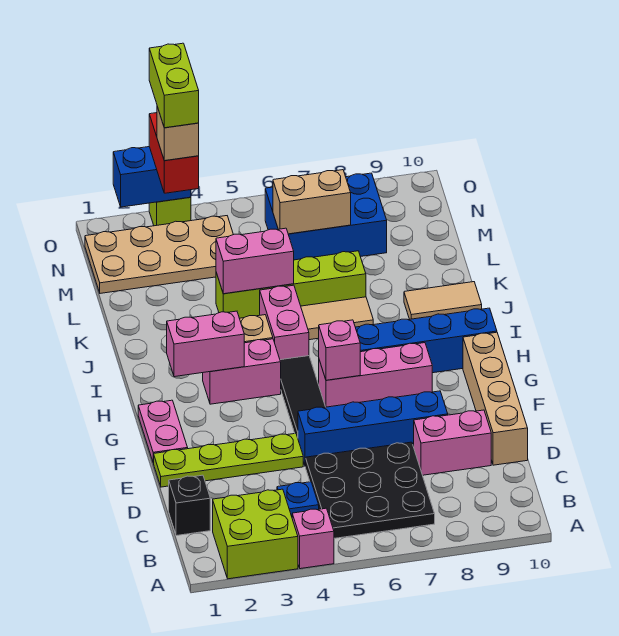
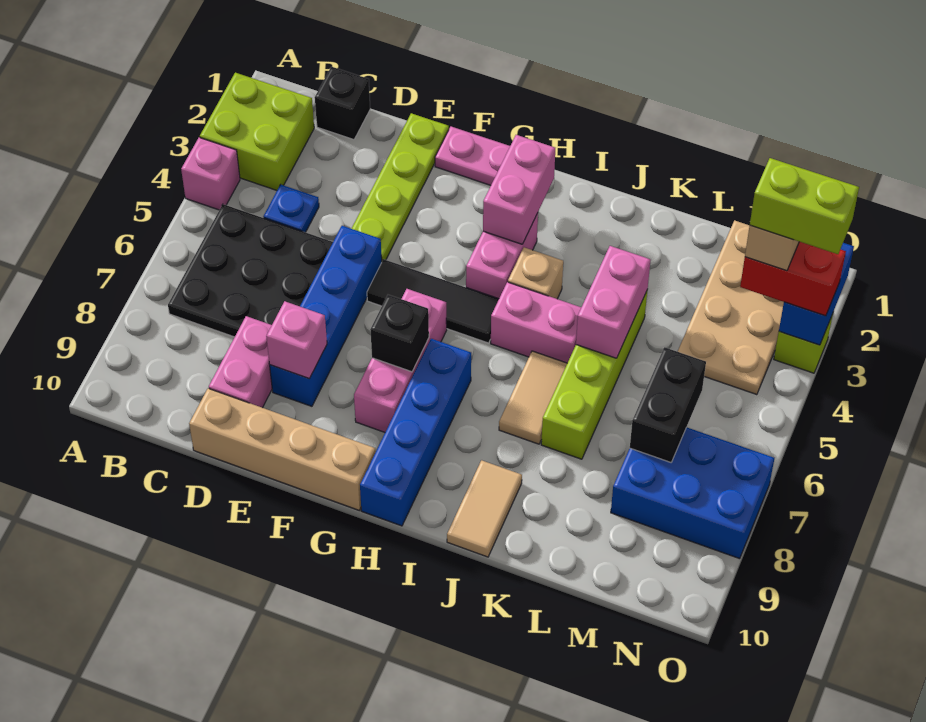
pink 1x1 brick [319,320,360,380] -> pink 1x1 brick moved to [266,301,327,379]
none -> black 1x1 brick [370,295,429,372]
blue 2x3 brick [265,173,387,260] -> blue 2x3 brick turned to [611,427,774,559]
tan 1x2 brick [273,170,351,234] -> black 1x2 brick [630,347,706,462]

